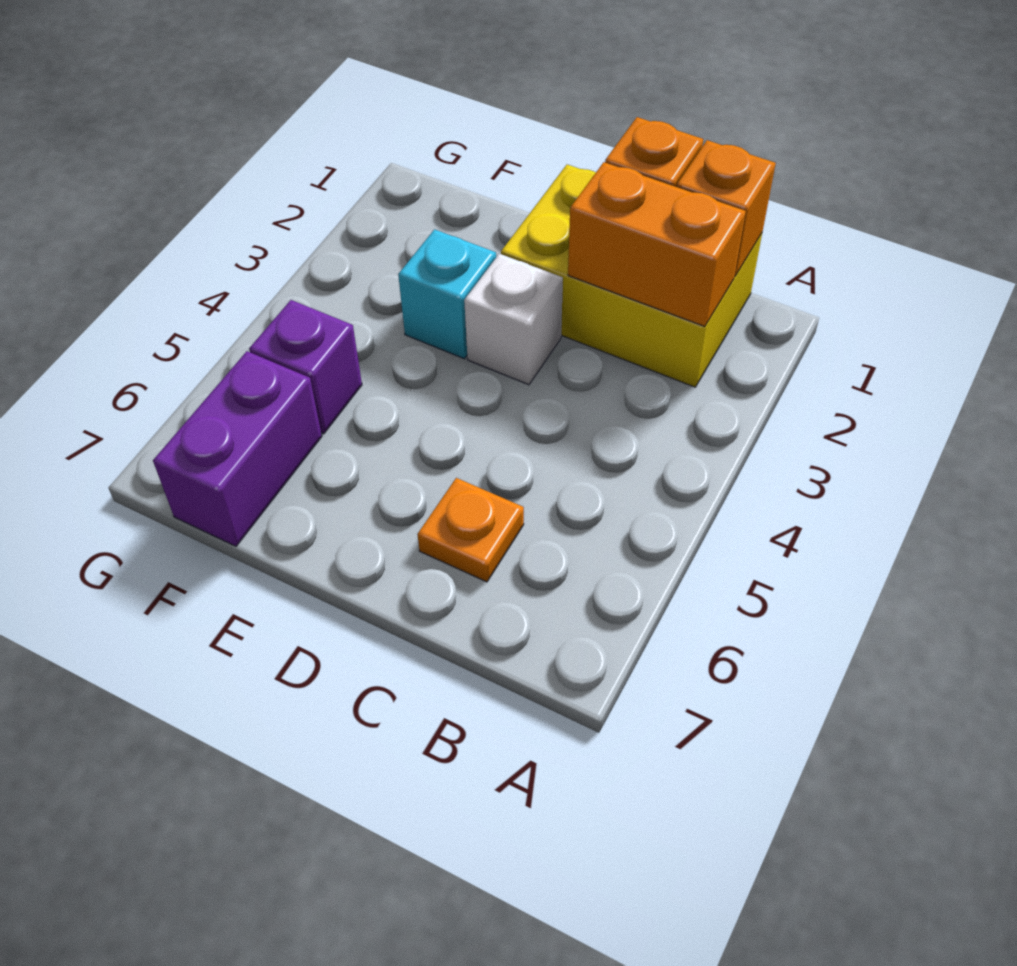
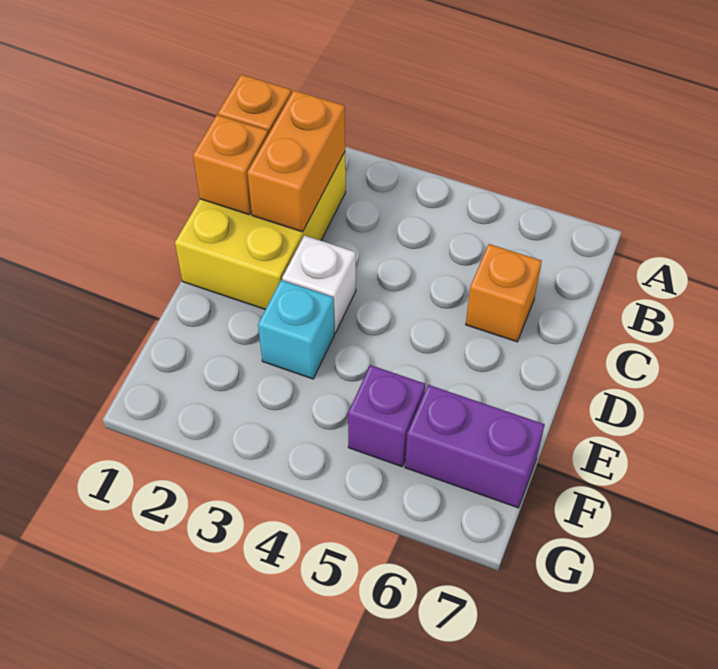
orange 1x1 plate [417,478,524,582] -> orange 1x1 brick [466,244,542,342]

